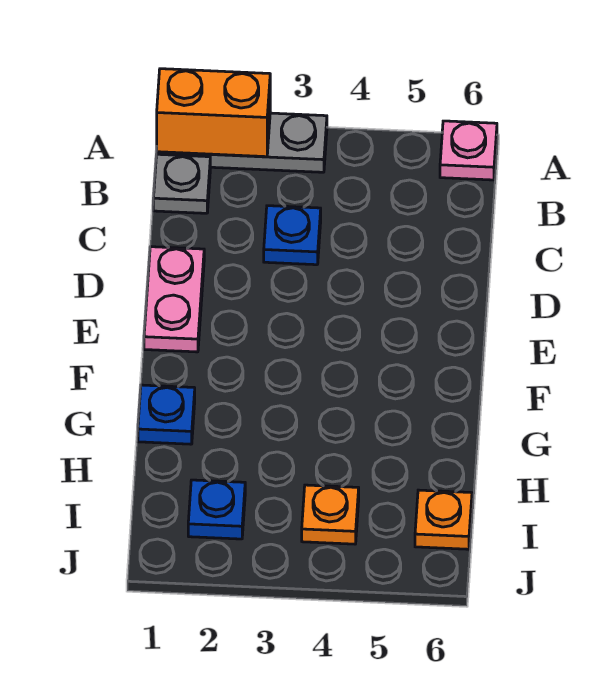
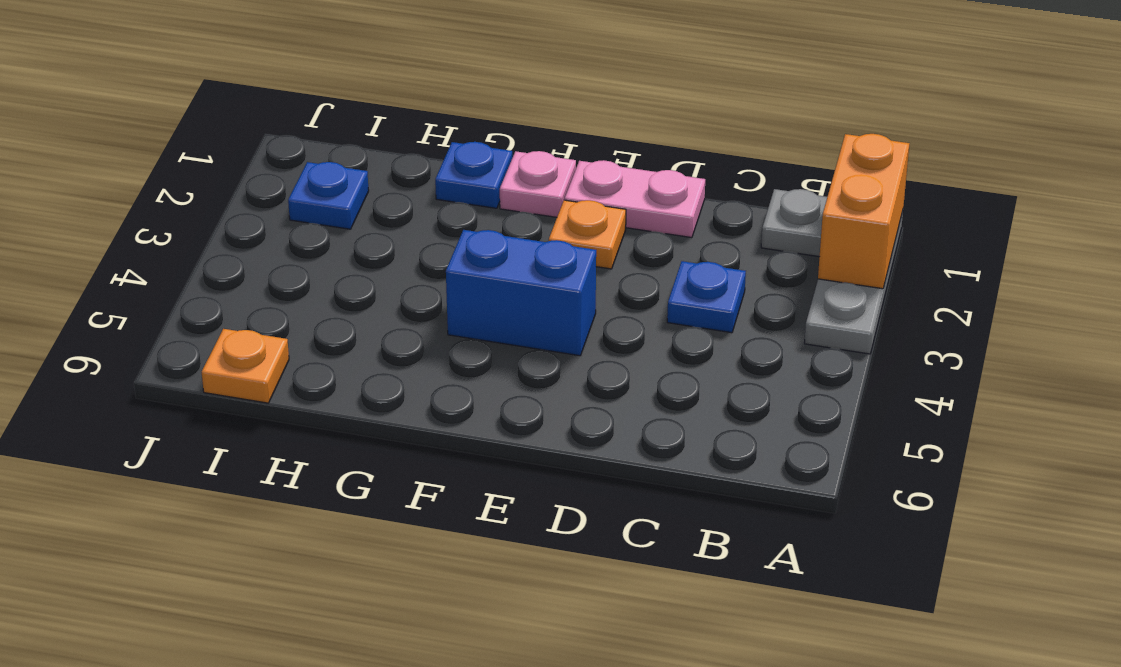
pink 1x1 plate [440,121,497,180] -> pink 1x1 plate moved to [500,151,576,217]
none -> blue 1x2 brick [446,230,596,356]
orange 1x1 plate [302,485,359,544] -> orange 1x1 plate moved to [549,200,626,269]

